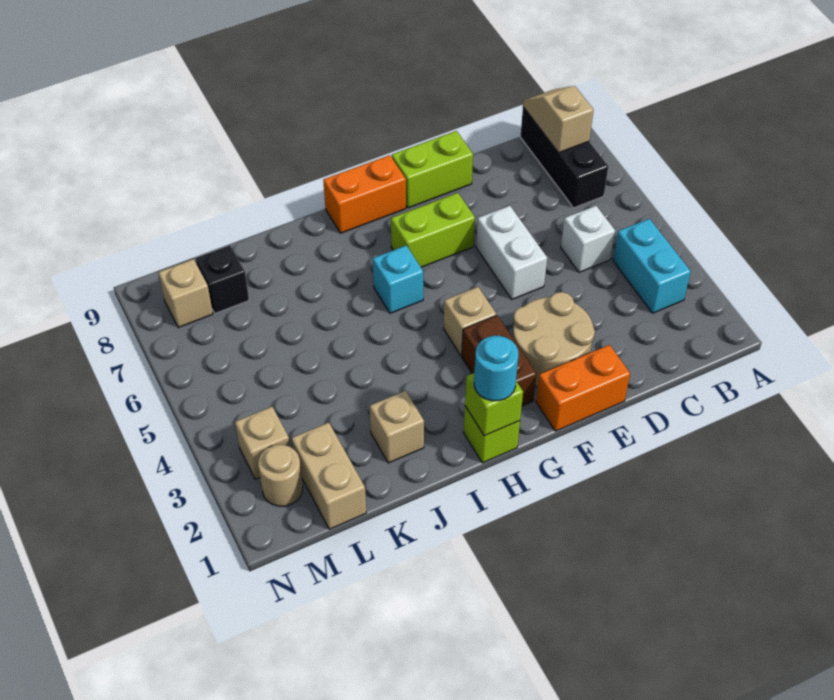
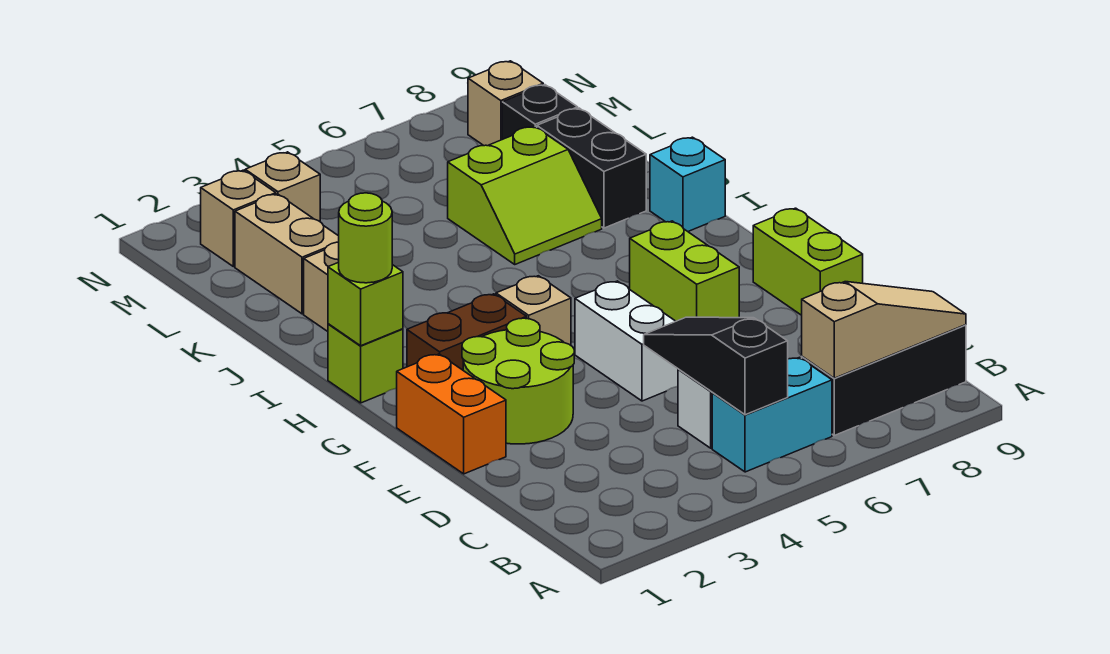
cyan 1x2 brick [613,219,691,313] -> cyan 1x2 brick moved to [712,357,832,472]
none -> black 1x3 slope [644,317,788,415]
tan 1x2 slope [523,86,594,153] -> tan 1x3 slope [802,282,966,378]
tan 2x2 round brick [512,292,595,387] -> lime 2x2 round brick [462,318,574,444]
white 1x2 brick [476,206,547,299] -> white 1x2 brick turned to [575,281,678,401]
orange 1x2 brick [323,155,406,233] -> none
cyan 1x1 round brick [474,336,519,401] -> lime 1x1 round brick [339,193,392,283]
cyan 1x1 brick [373,245,423,313] -> cyan 1x1 brick moved to [650,137,725,231]
none -> lime 2x2 slope [448,126,602,264]
none -> black 1x2 brick [537,108,646,228]
tan 1x2 brick [292,423,366,529] -> tan 1x2 brick turned to [235,194,339,314]
tan 1x1 round brick [258,445,303,506] -> tan 1x1 brick [201,170,276,267]

